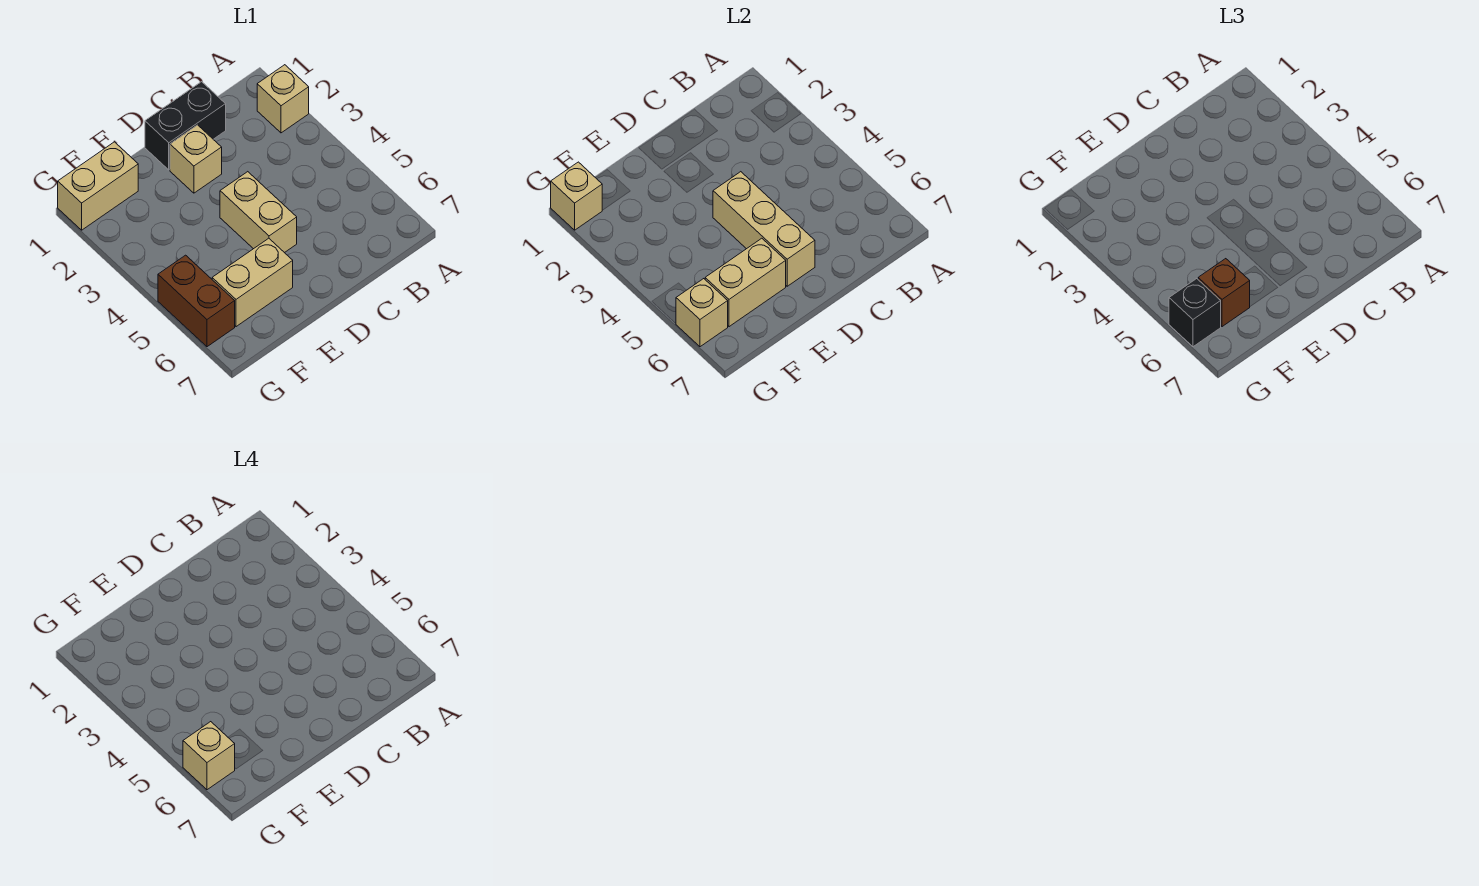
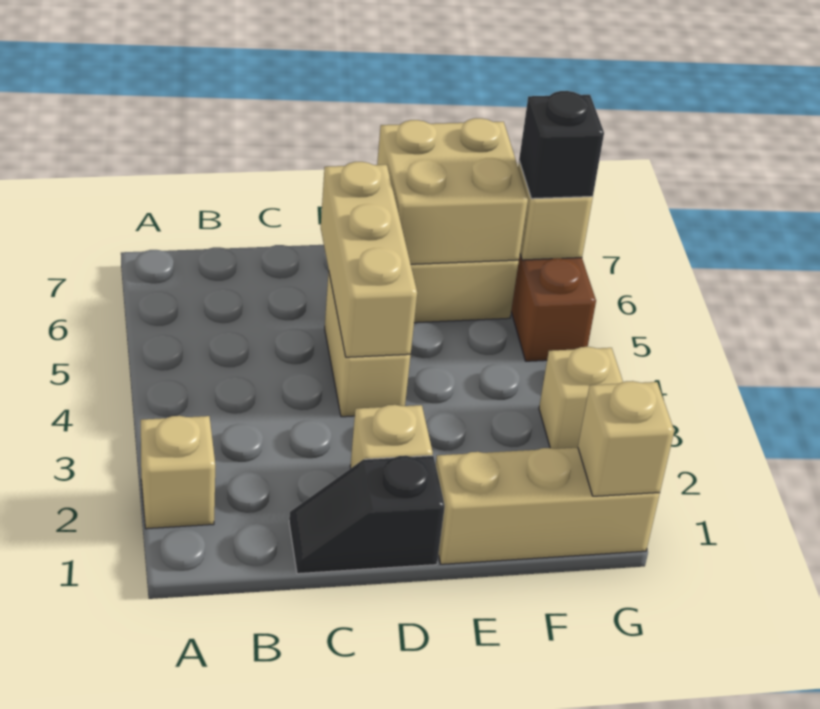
black 1x2 brick [145,82,226,170] -> black 1x2 slope [289,456,445,574]
tan 1x2 brick [705,238,786,327] -> tan 2x2 brick [377,118,528,264]
tan 1x2 brick [58,142,138,230] -> tan 1x3 brick [436,448,660,564]
brown 1x1 brick [1198,259,1250,327] -> none
tan 1x1 brick [183,722,235,790] -> tan 1x1 brick moved to [539,347,623,449]

